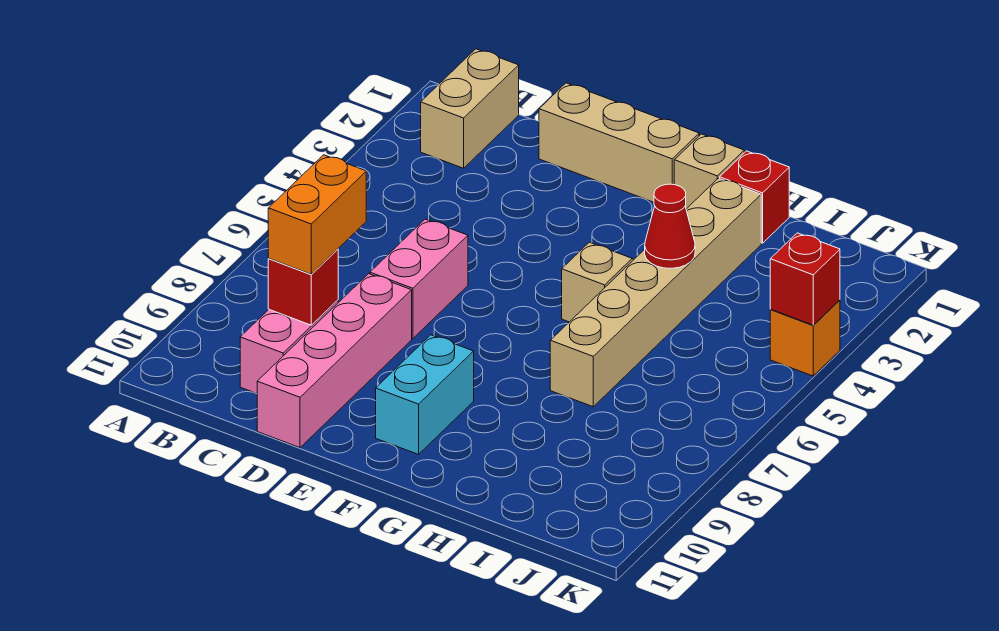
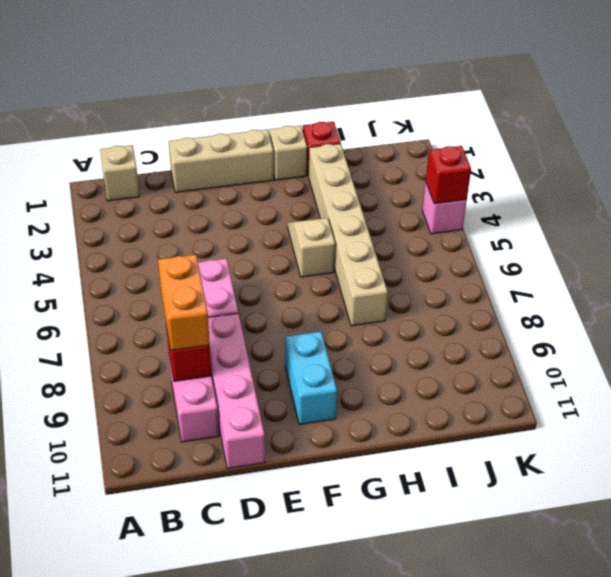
tan 1x2 brick [421,49,519,168] -> tan 1x1 brick [100,145,139,201]
red 1x1 cone [645,184,695,268] -> none
orange 1x1 brick [770,300,840,376] -> pink 1x1 brick [423,183,467,234]

